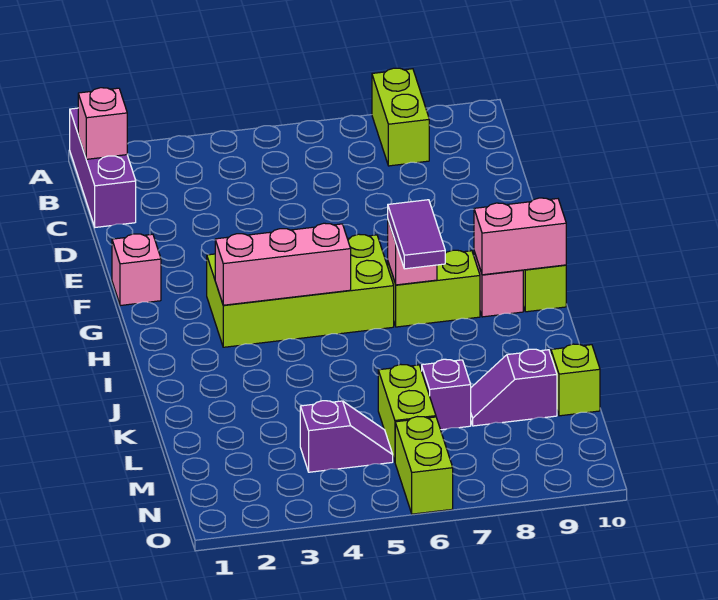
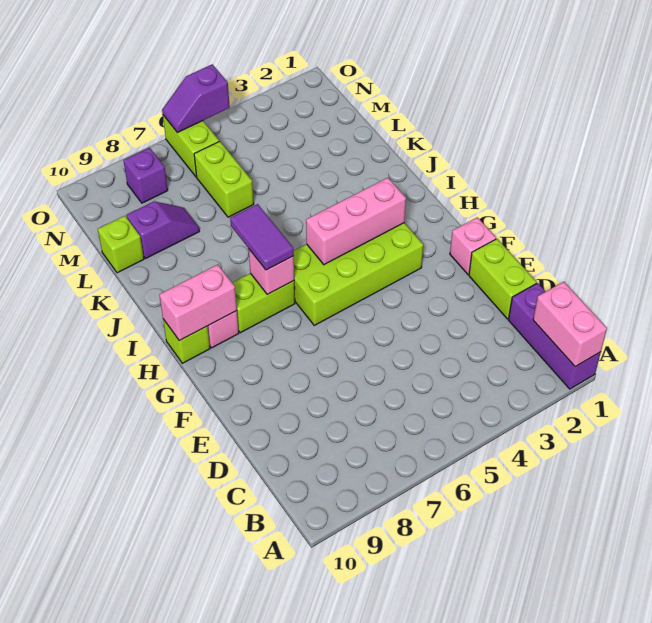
lime 1x2 brick [372,68,429,166] -> lime 1x2 brick moved to [469,239,537,319]
pink 1x1 brick [78,88,127,159] -> pink 1x2 brick [533,282,607,367]
purple 1x1 brick [421,359,471,430] -> purple 1x1 brick moved to [123,148,168,203]
purple 1x2 slope [300,401,393,472] -> purple 1x2 slope moved to [162,64,230,133]

